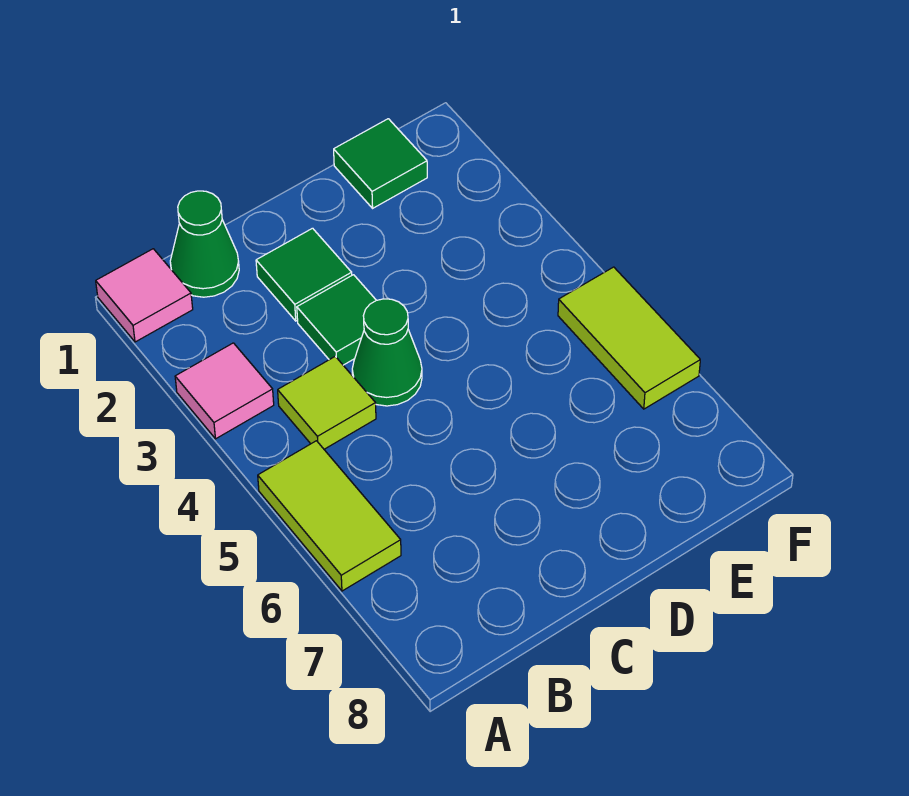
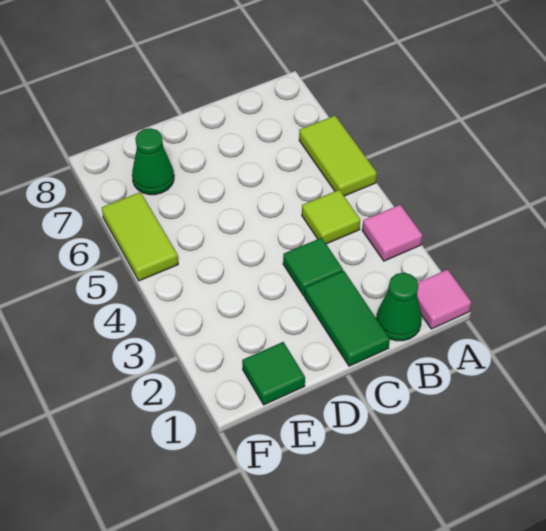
green 1x1 tile [256,228,352,321] -> green 1x2 tile [305,271,390,366]
green 1x1 cone [352,299,422,406] -> green 1x1 cone moved to [132,128,174,195]

